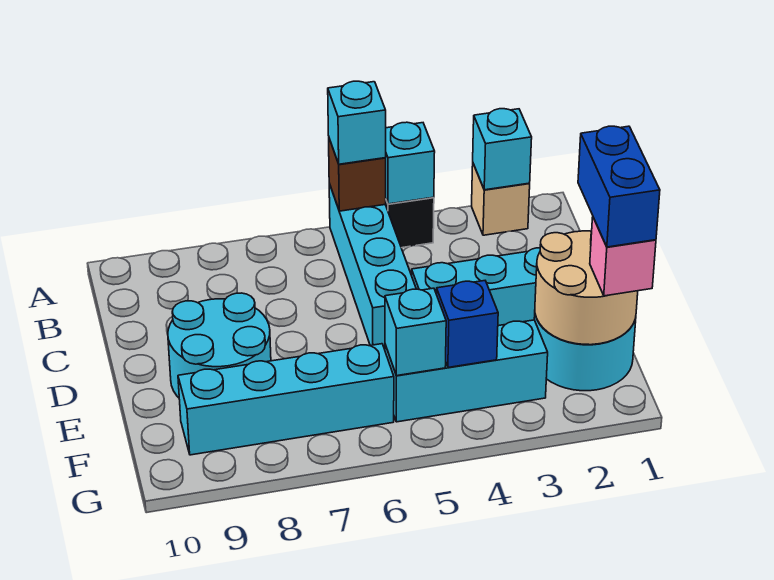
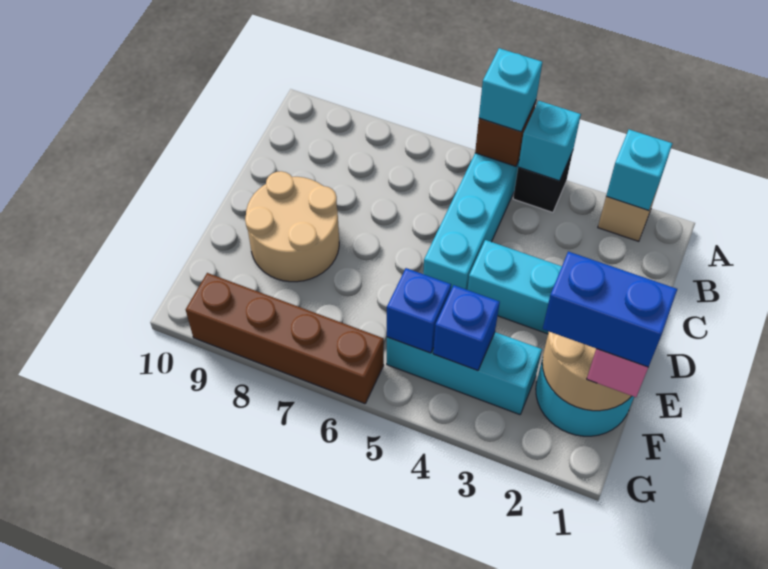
cyan 2x2 round brick [168,293,271,398] -> tan 2x2 round brick [245,171,339,282]
blue 1x2 brick [578,126,660,247] -> blue 1x2 brick turned to [543,251,677,367]
cyan 1x1 brick [385,288,446,376] -> blue 1x1 brick [387,268,451,353]
cyan 1x4 brick [178,344,394,455] -> none
none -> brown 1x4 brick [186,273,384,404]

